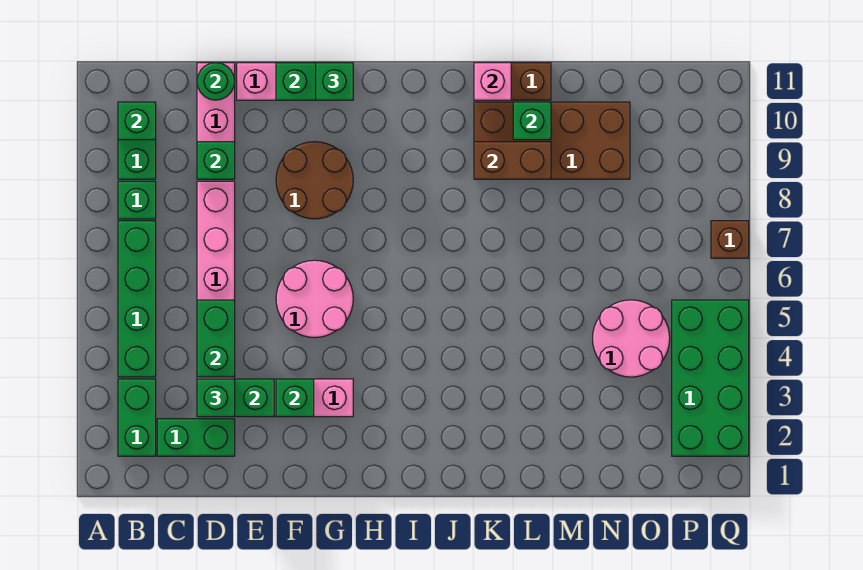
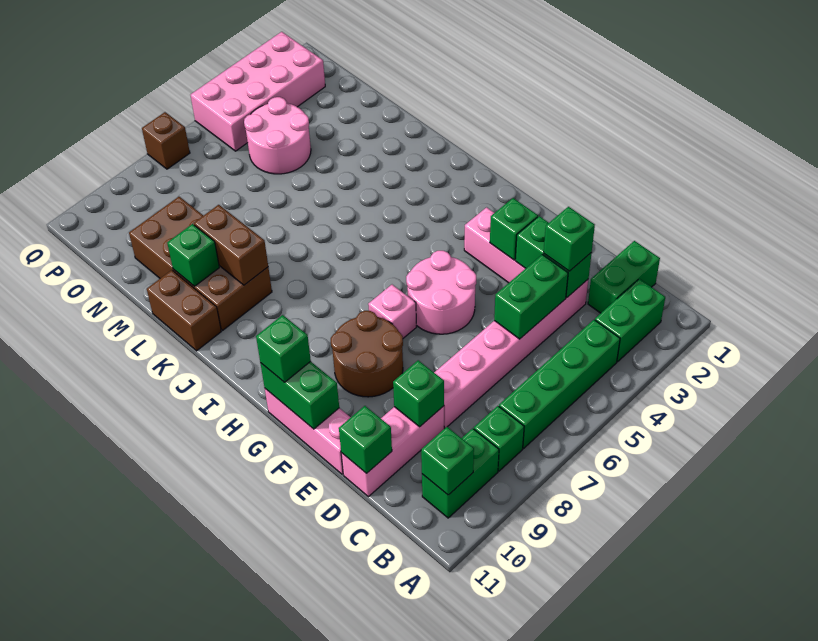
green 1x2 brick [157,419,235,456] -> green 1x2 brick turned to [588,241,660,313]
green 1x1 round brick [197,63,235,100] -> green 1x1 brick [339,406,392,474]
pink 1x1 brick [474,63,511,100] -> pink 1x1 brick moved to [368,285,416,338]
green 2x4 brick [672,300,749,456] -> pink 2x4 brick [191,32,325,151]

